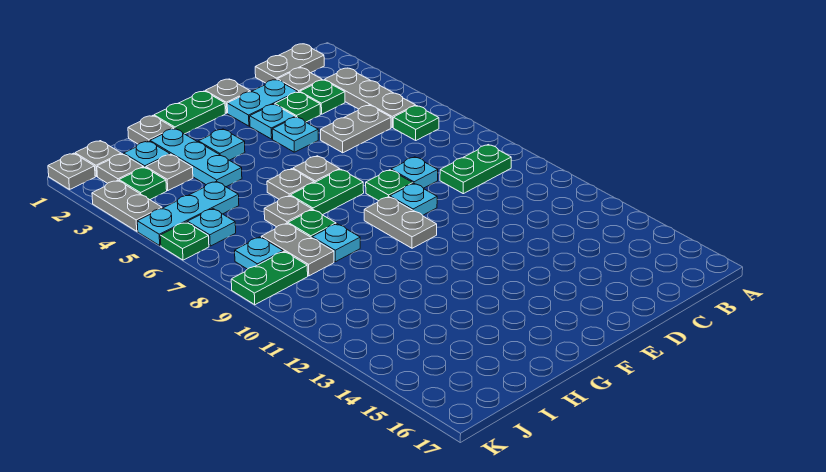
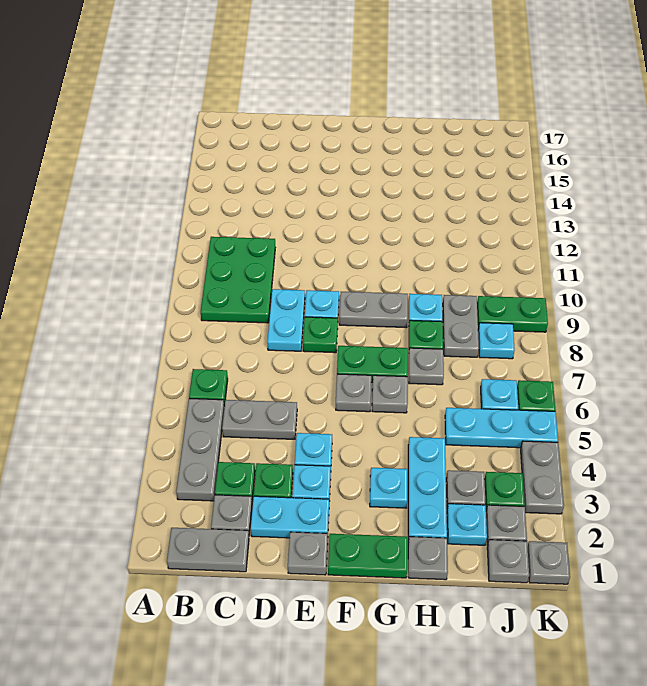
green 1x2 plate [440,145,511,194] -> green 2x3 plate [201,237,275,323]
cyan 1x1 plate [391,157,438,188] -> cyan 1x2 plate [267,289,305,351]
grey 1x2 plate [364,197,437,248] -> grey 1x2 plate turned to [339,292,408,328]

